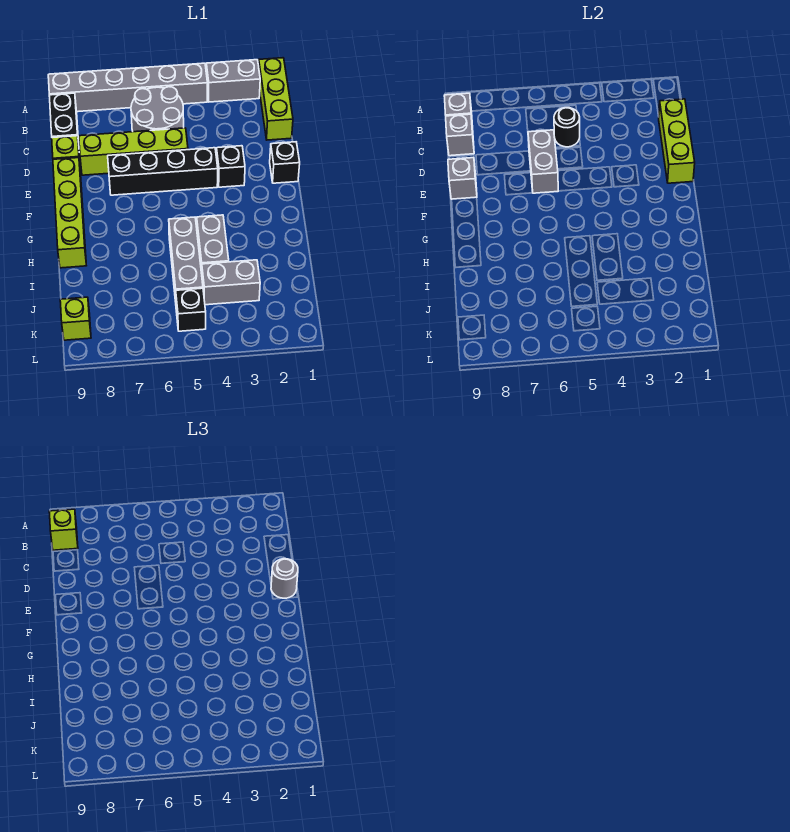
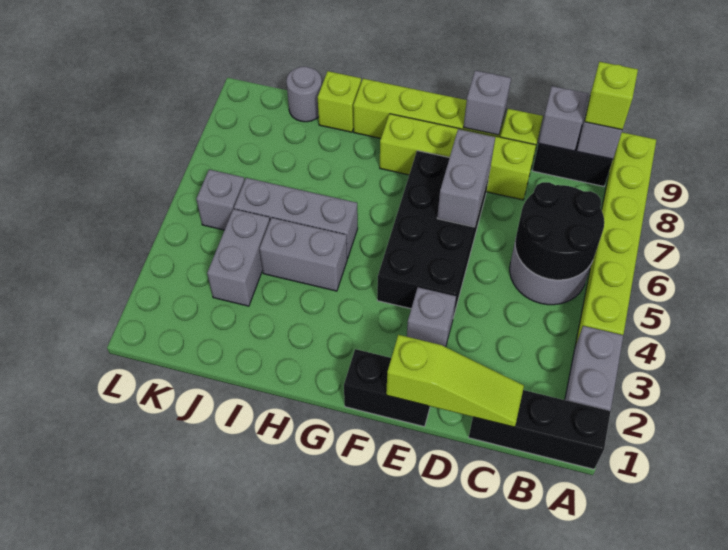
lime 1x3 brick [259,58,293,140] -> black 1x3 brick [469,390,611,469]
grey 1x6 brick [48,63,208,112] -> lime 1x6 brick [575,132,656,346]
lime 1x3 brick [659,99,695,183] -> lime 1x3 slope [386,335,524,427]
black 1x1 round brick [554,108,580,147] -> black 2x2 round brick [515,182,604,280]
lime 1x4 brick [79,128,188,175] -> lime 1x4 brick turned to [380,114,536,200]
grey 1x2 brick [528,130,558,193] -> grey 1x2 brick turned to [437,129,495,227]
black 1x1 brick [270,142,300,183] -> black 1x2 brick [344,349,430,427]
grey 1x1 round brick [271,559,298,598] -> grey 1x1 round brick moved to [286,67,322,122]
black 1x1 brick [216,146,245,187] -> grey 1x1 brick [407,287,456,347]
black 1x4 brick [108,148,218,195] -> black 2x4 brick [377,151,490,314]
black 1x1 brick [176,288,206,331] -> grey 1x1 brick [196,170,245,230]
lime 1x1 brick [60,297,91,340] -> lime 1x1 brick moved to [318,71,361,132]

